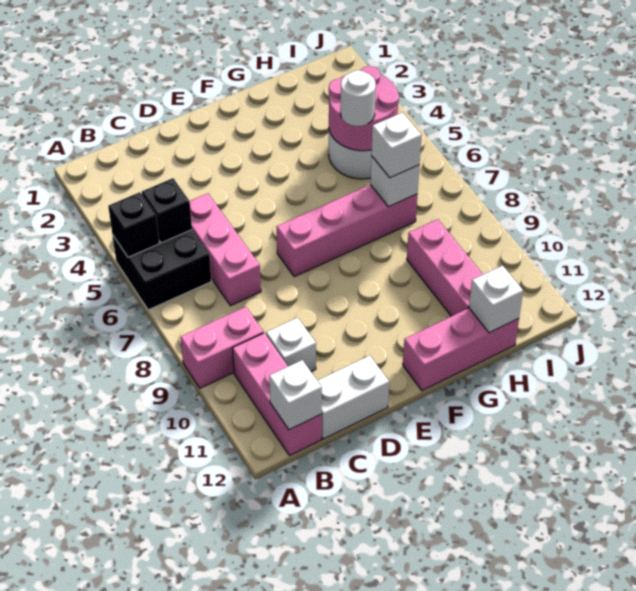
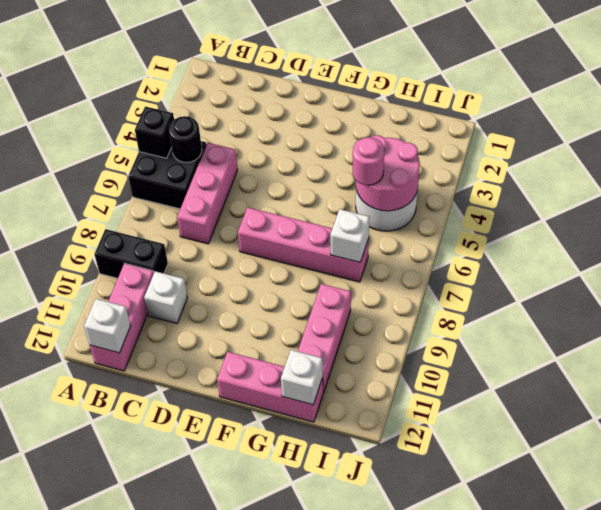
pink 1x2 brick [180,307,264,388] -> black 1x2 brick [95,229,168,278]
black 1x1 brick [142,178,192,243] -> black 1x1 round brick [169,116,202,163]
white 1x2 brick [317,355,389,439] -> none
white 1x1 round brick [341,70,376,126] -> pink 1x1 round brick [353,137,384,185]
white 1x1 brick [371,113,422,178] -> none

